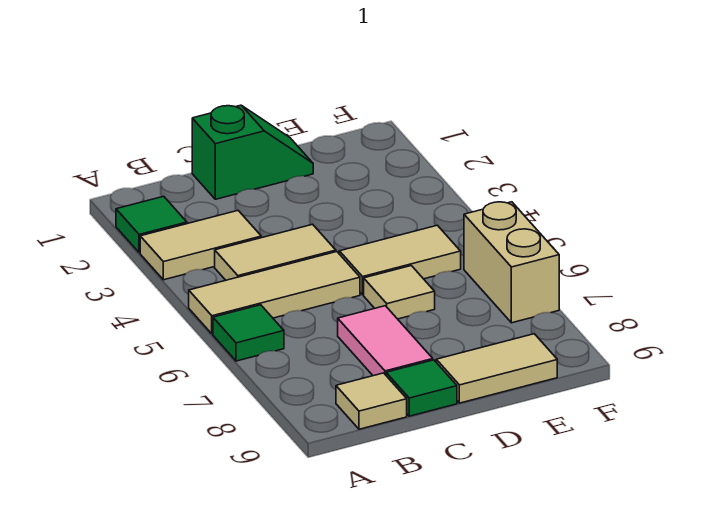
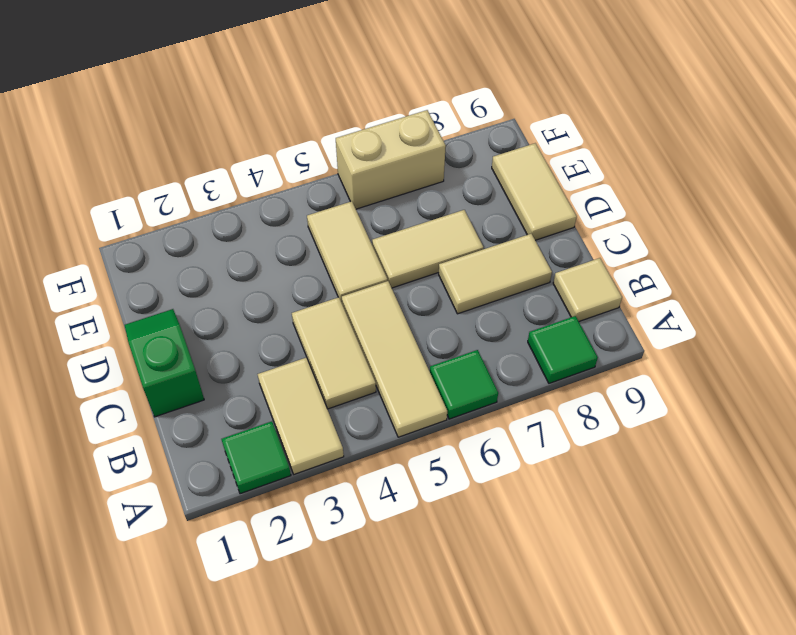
pink 1x2 tile [338,306,433,376] -> tan 1x2 tile [439,234,552,314]
green 1x1 tile [386,360,457,416] -> green 1x1 tile moved to [528,316,598,383]
tan 1x1 tile [364,266,435,319] -> tan 1x2 tile [372,210,483,288]

